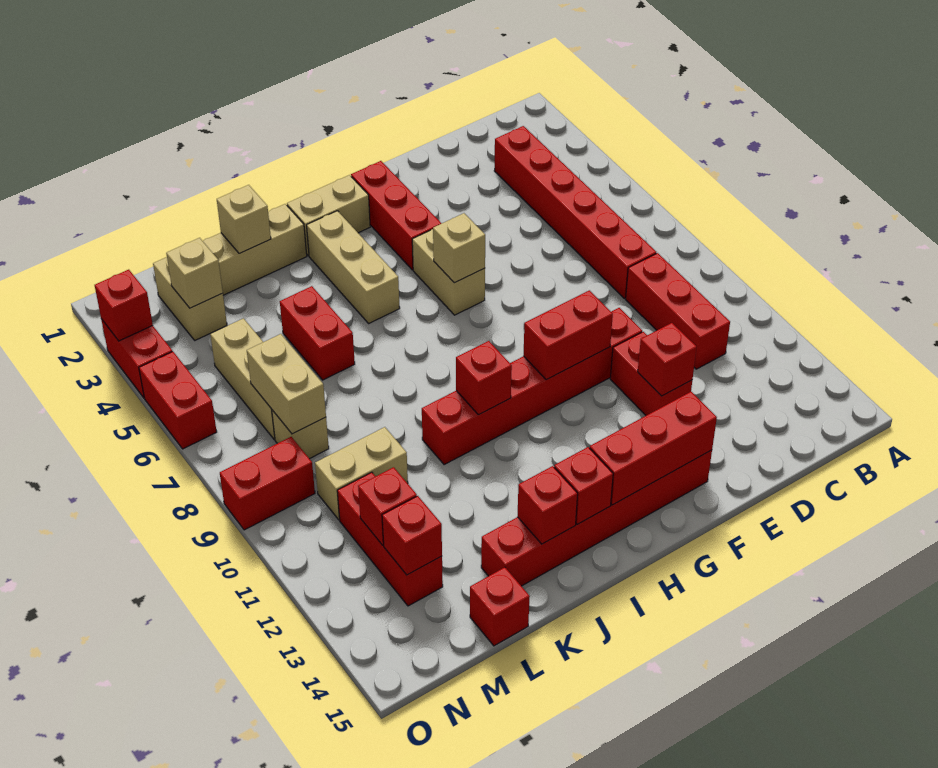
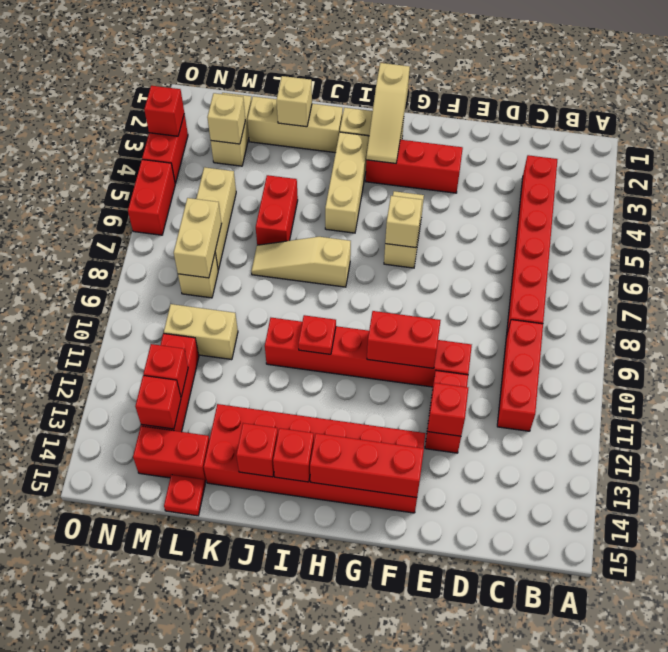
red 1x6 brick [481,450,712,586] -> red 2x6 brick [204,404,426,513]
red 1x3 brick [351,161,441,270] -> red 1x3 brick turned to [366,140,463,193]
none -> tan 1x3 slope [366,63,410,163]
none -> tan 1x3 slope [251,237,351,287]
red 1x1 brick [456,341,512,415] -> red 1x1 plate [298,315,336,354]
red 1x1 brick [470,567,530,646] -> red 1x1 plate [164,475,205,516]
red 1x2 brick [220,437,315,530] -> red 1x2 brick moved to [133,426,210,483]

